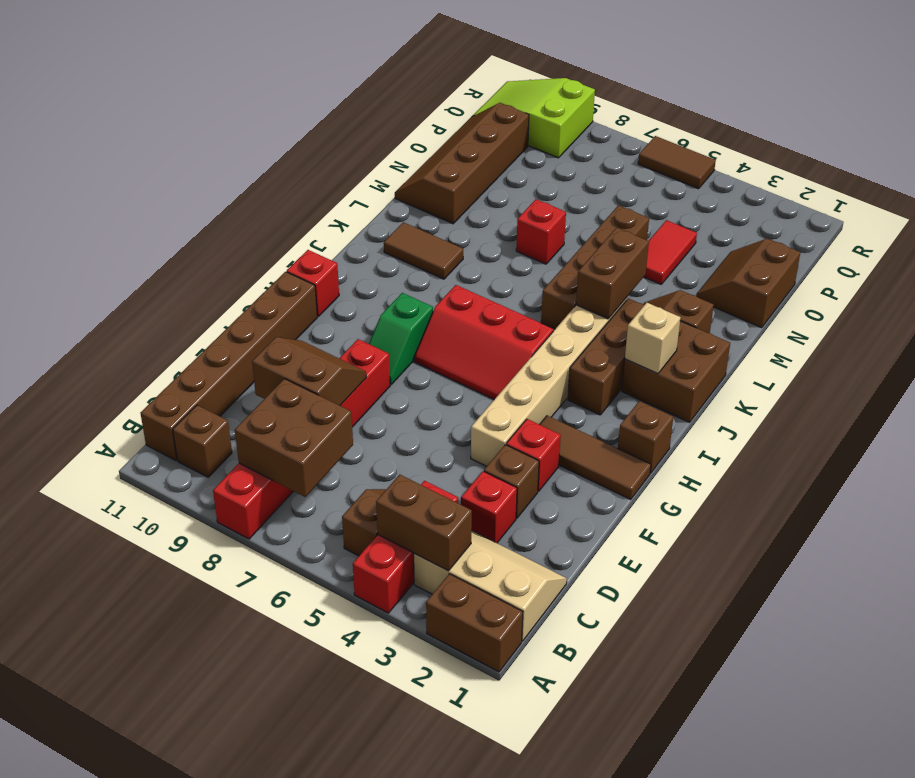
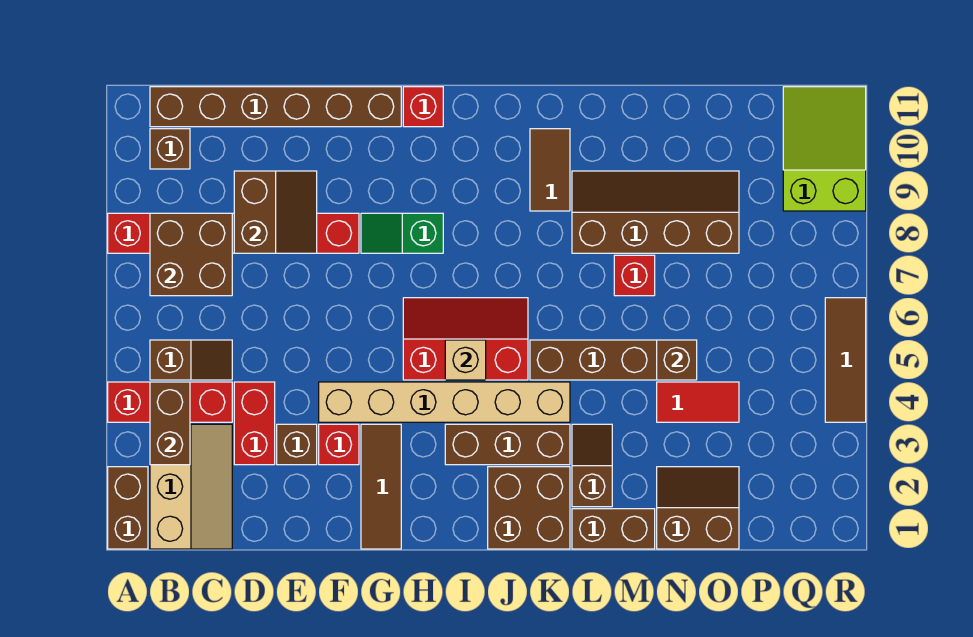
red 1x1 brick [461,471,517,543] -> red 1x2 brick [234,382,275,465]
brown 1x1 brick [618,401,673,473] -> brown 1x1 brick moved to [657,340,697,380]
red 2x3 slope [414,285,553,399] -> red 2x3 slope turned to [403,298,528,380]
tan 1x1 brick [625,303,681,374] -> tan 1x1 brick moved to [445,340,486,380]
brown 1x2 brick [576,228,649,319] -> brown 1x2 brick moved to [572,509,655,549]
brown 2x4 slope [395,103,529,224] -> brown 2x4 slope moved to [572,171,739,253]
brown 1x2 tile [638,136,716,189] -> brown 1x3 tile [825,298,866,422]

